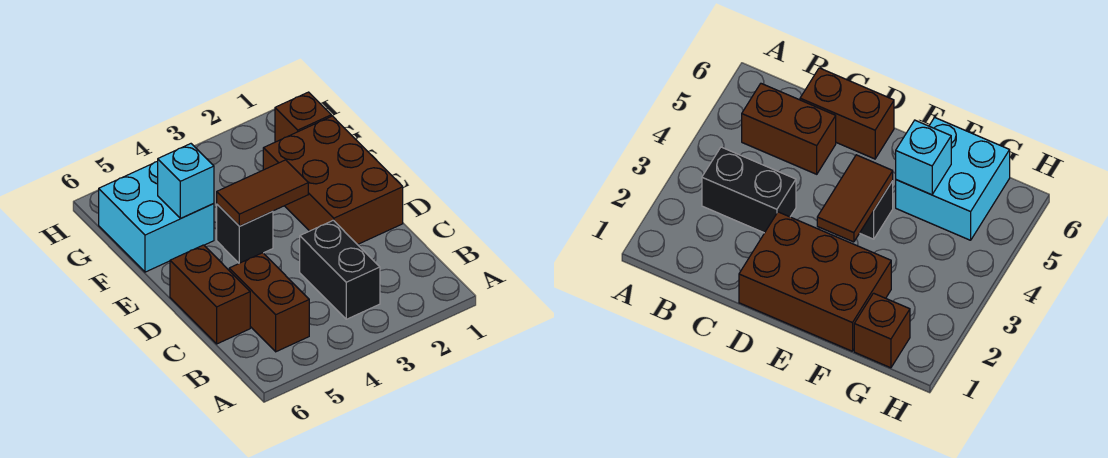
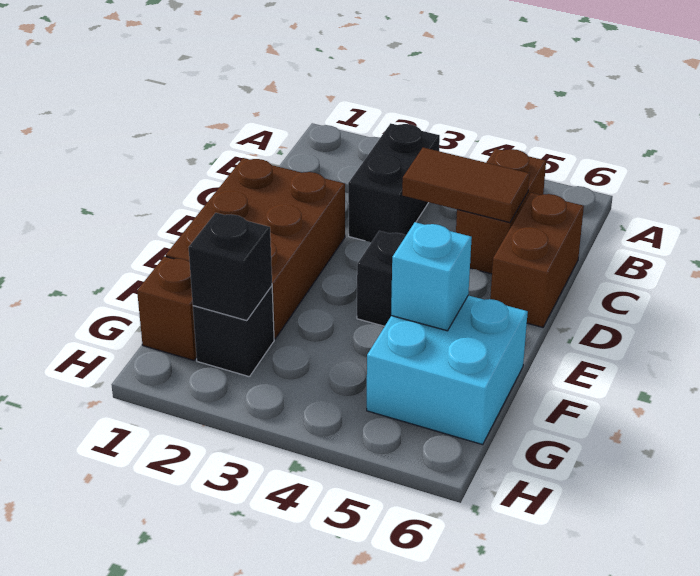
brown 1x2 tile [217,160,308,226] -> brown 1x2 tile moved to [402,148,530,223]
none -> black 1x1 brick [193,286,274,377]
none -> black 1x1 brick [189,213,272,321]

